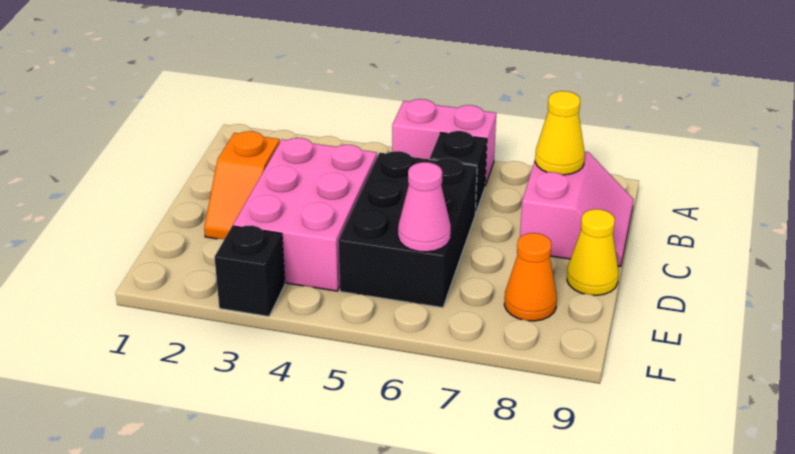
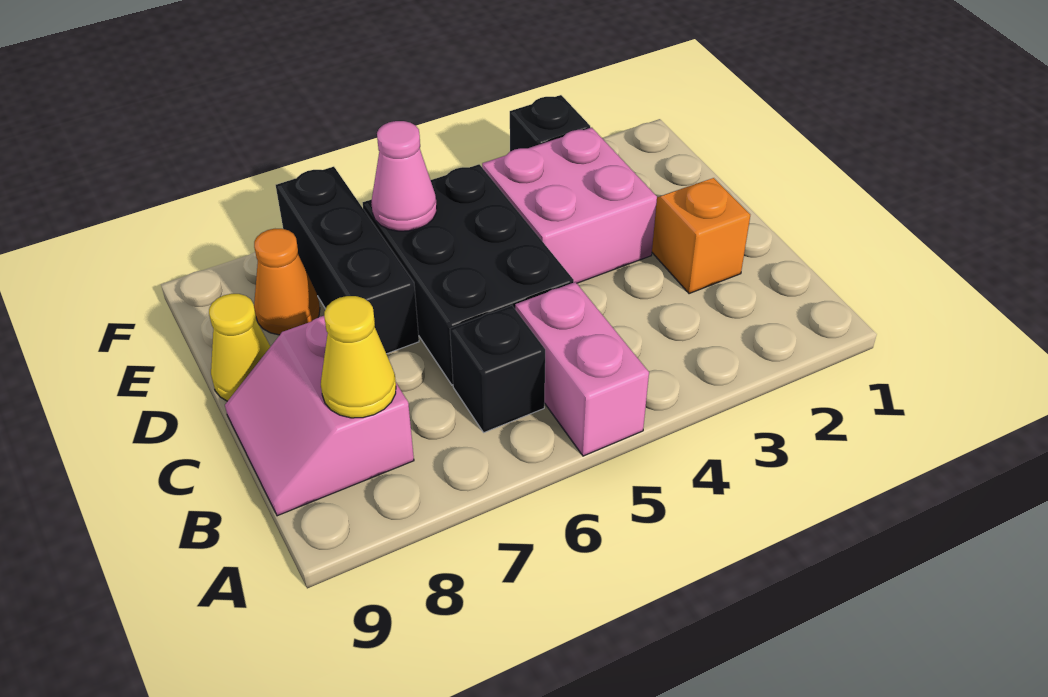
pink 1x2 brick [392,99,496,186] -> pink 1x2 brick turned to [515,282,649,456]
pink 2x3 brick [233,138,377,291] -> pink 2x2 brick [482,128,657,283]
none -> black 1x3 brick [276,167,419,354]

